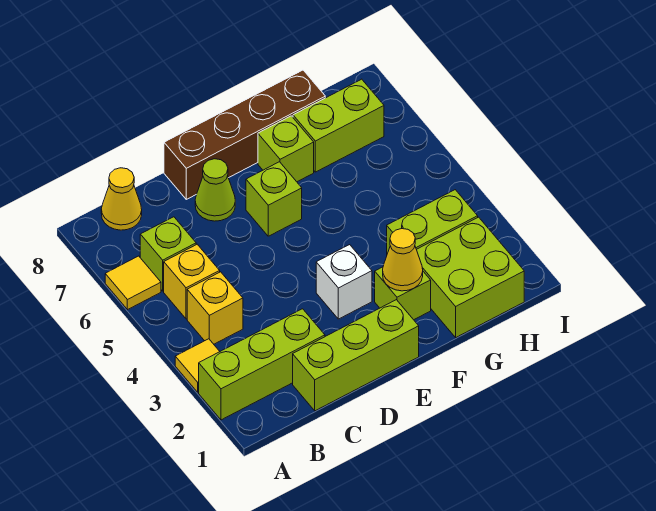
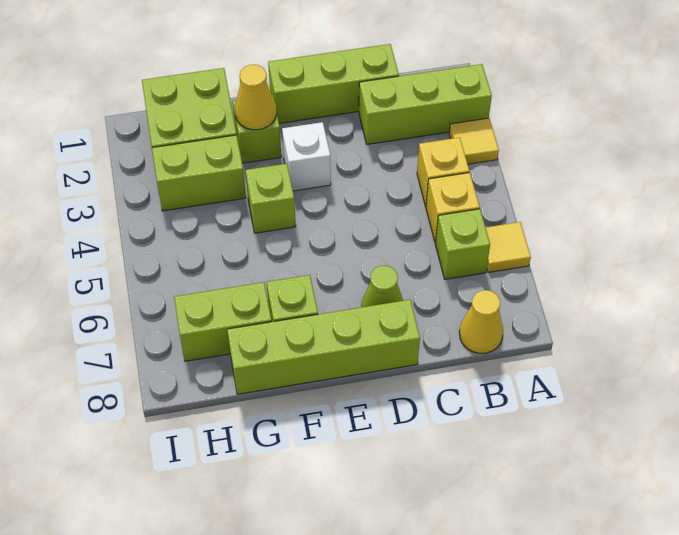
brown 1x4 brick [164,70,325,199] -> lime 1x4 brick [227,300,420,394]
lime 1x1 brick [246,162,302,236] -> lime 1x1 brick moved to [246,164,296,233]

